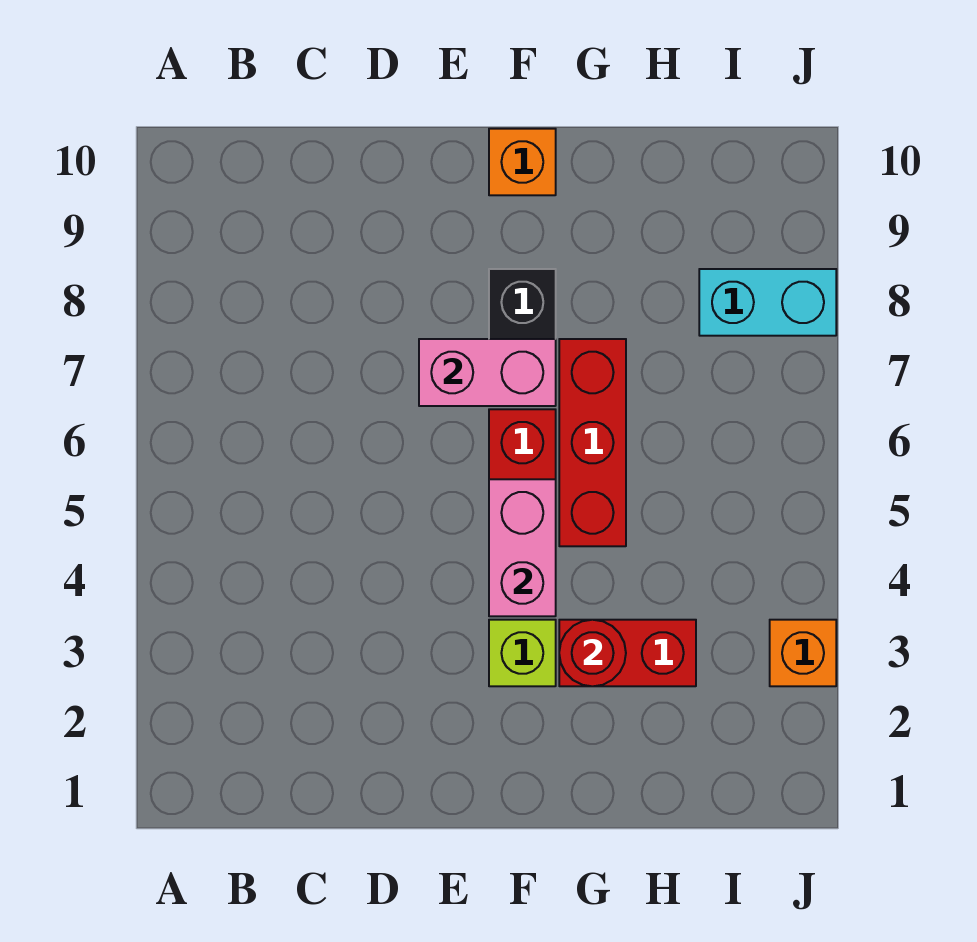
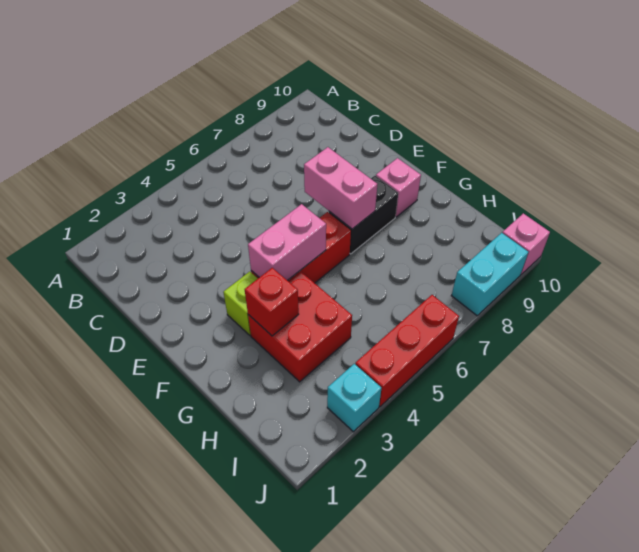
none -> pink 1x1 brick [376,158,421,217]
orange 1x1 brick [489,129,556,195] -> none
red 1x2 brick [559,620,696,686] -> red 2x2 brick [248,272,352,382]
red 1x1 round brick [559,620,626,686] -> red 1x1 brick [245,268,299,336]
red 1x3 brick [559,339,626,546] -> red 1x3 brick moved to [355,295,459,407]
cyan 1x2 brick [699,269,836,336] -> cyan 1x2 brick turned to [451,233,528,316]
orange 1x1 brick [770,620,836,686] -> cyan 1x1 brick [327,364,381,432]
none -> pink 1x1 brick [502,213,550,275]

